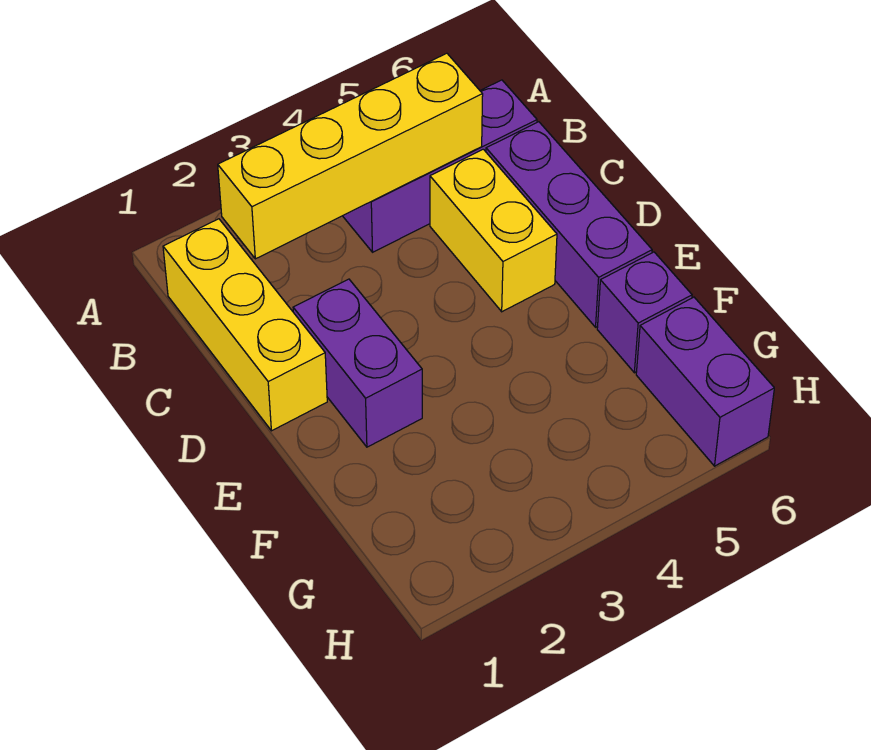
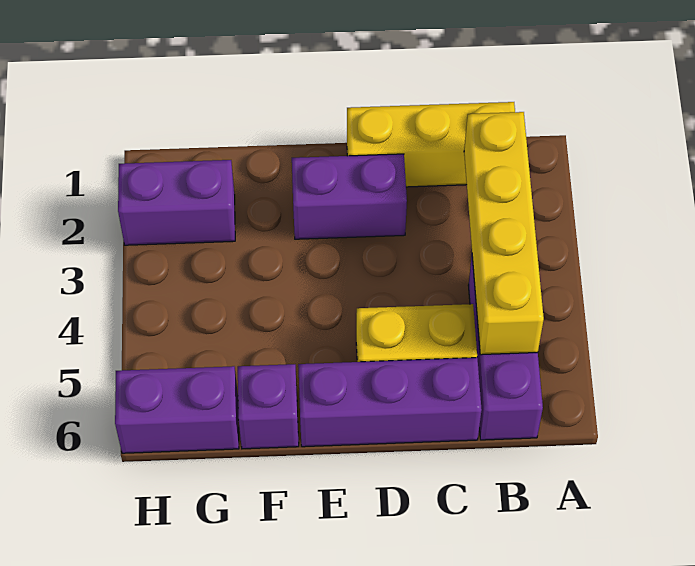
none -> purple 1x2 brick [118,160,235,245]

